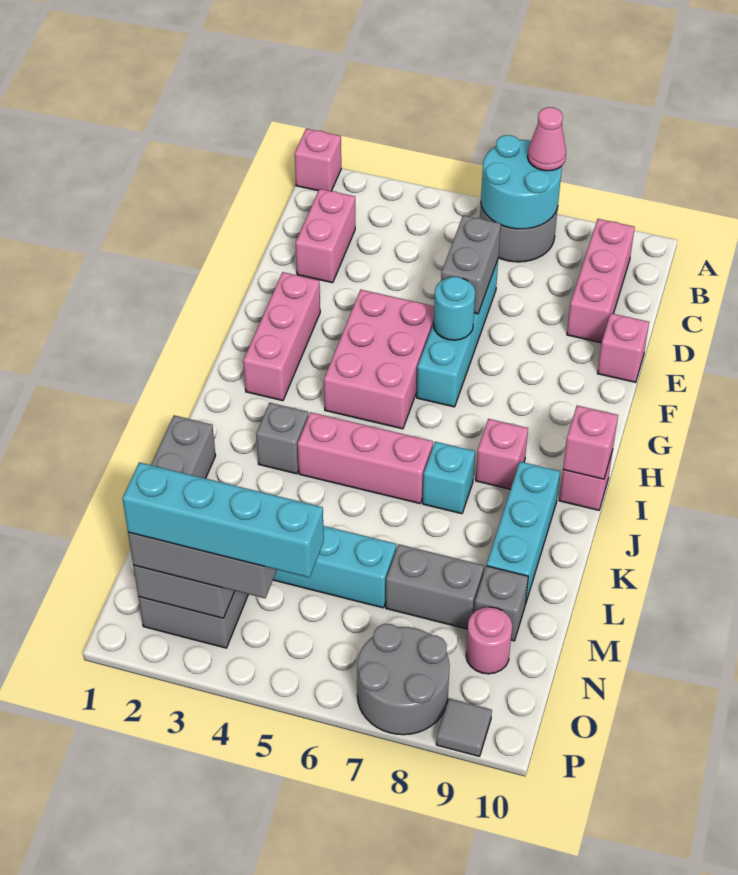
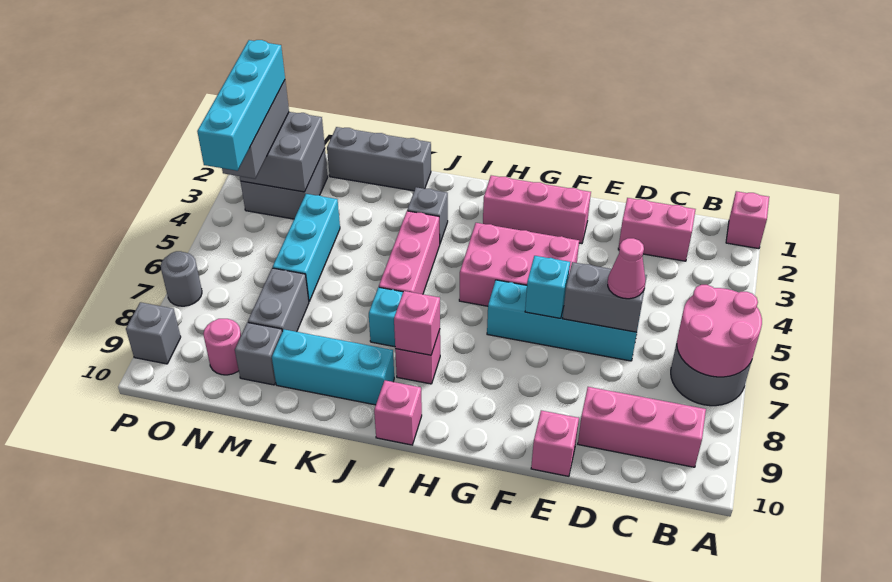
cyan 2x2 round brick [481,135,562,229] -> pink 2x2 round brick [677,285,762,377]
pink 1x1 cone [528,107,566,171] -> pink 1x1 cone moved to [608,238,645,299]
cyan 1x1 round brick [434,277,475,340] -> cyan 1x1 brick [525,256,570,318]
pink 1x1 brick [563,406,618,479] -> pink 1x1 brick moved to [394,291,440,355]
grey 2x2 round brick [357,624,450,735] -> grey 1x1 round brick [161,251,202,306]
grey 1x1 tile [436,699,492,756] -> grey 1x1 brick [126,302,181,364]

